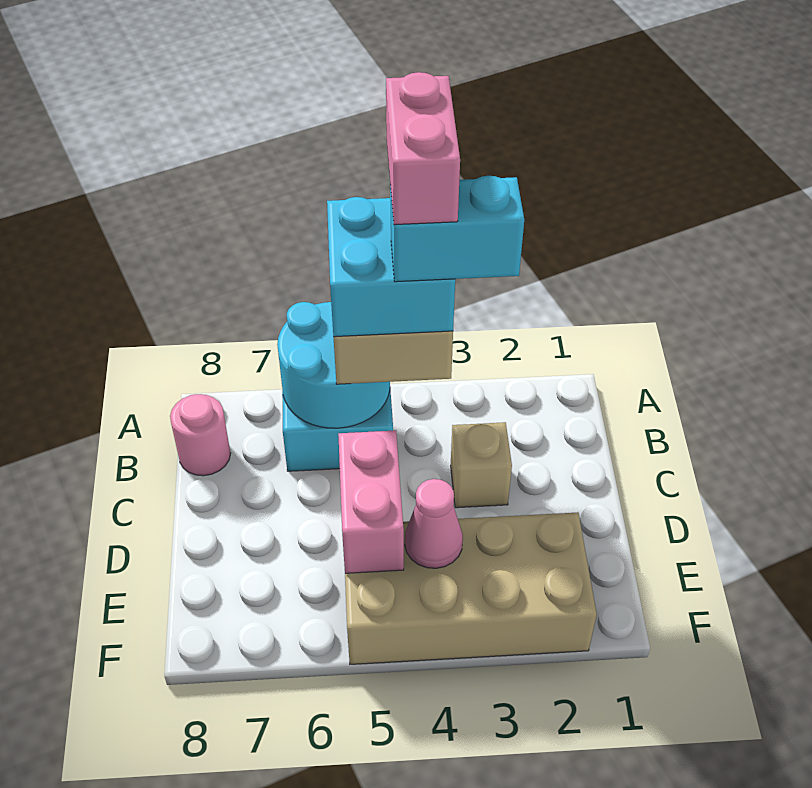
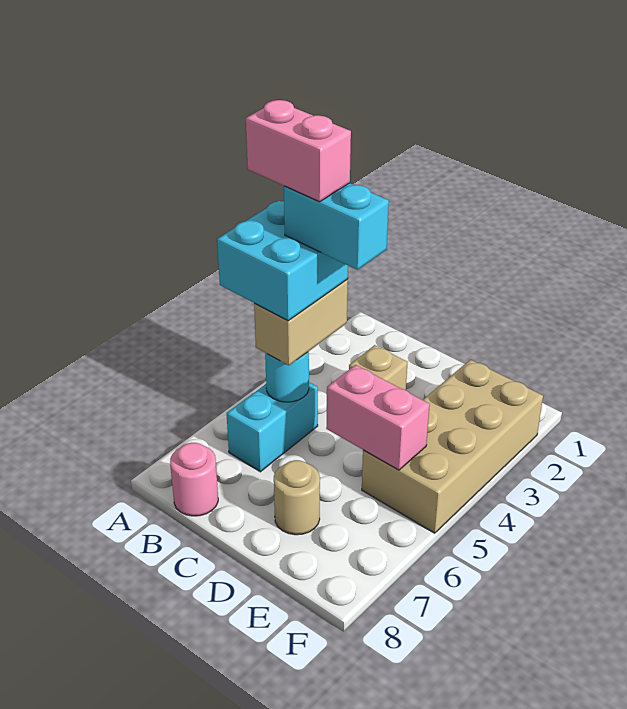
cyan 2x2 round brick [277,302,390,428] -> cyan 1x1 round brick [265,351,309,402]
cyan 1x2 brick [390,176,524,282] -> cyan 1x2 brick turned to [284,183,389,270]
none -> tan 1x1 round brick [274,460,320,535]
pink 1x1 cone [405,479,463,568] -> none

